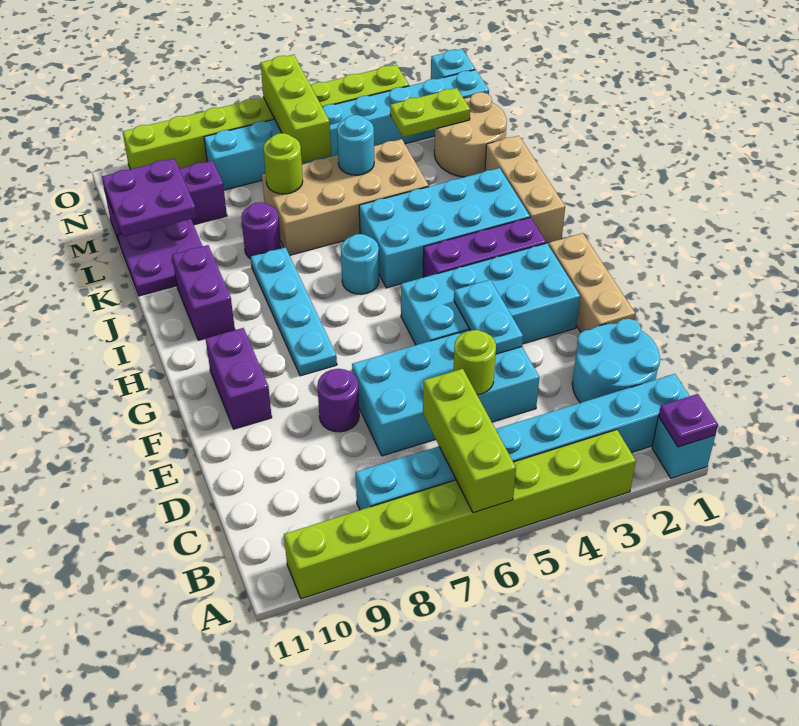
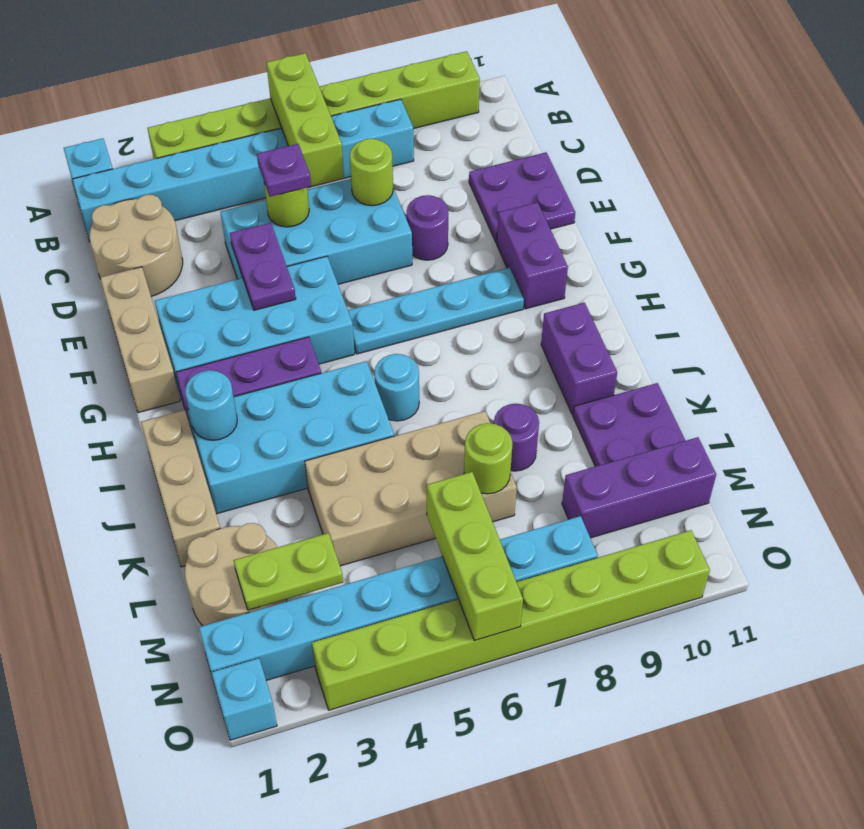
purple 1x1 plate [658,394,718,447] -> purple 1x1 plate moved to [257,144,311,197]
cyan 2x2 round brick [572,319,660,403] -> tan 2x2 round brick [89,195,183,296]
none -> lime 1x1 round brick [350,139,393,206]
cyan 1x2 plate [454,280,523,354] -> purple 1x2 plate [230,223,296,310]
cyan 1x4 plate [251,247,337,376] -> cyan 1x4 plate turned to [348,268,524,354]
cyan 1x1 round brick [337,115,374,175] -> cyan 1x1 round brick moved to [185,370,237,440]
purple 2x2 plate [102,158,197,237] -> purple 2x2 plate moved to [469,152,575,243]

